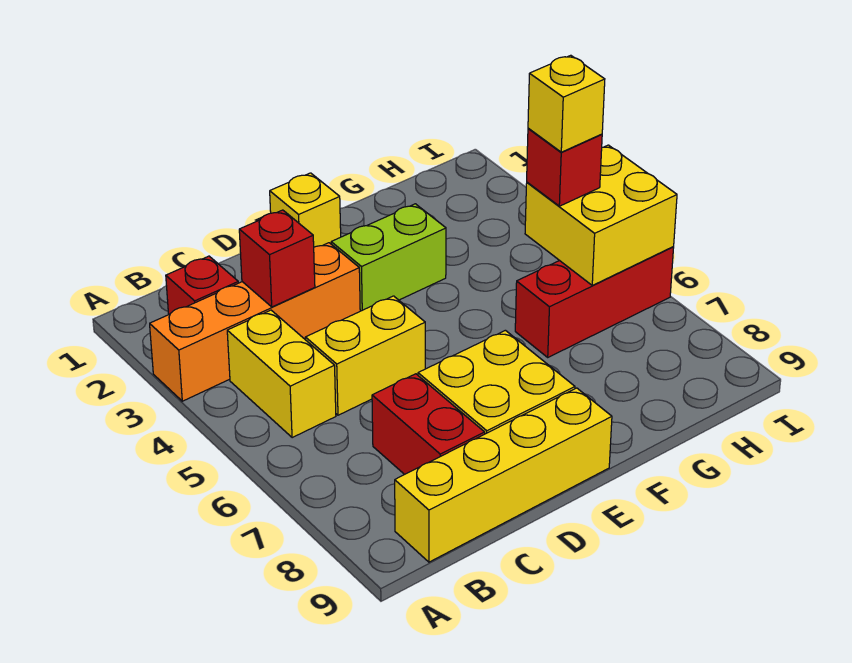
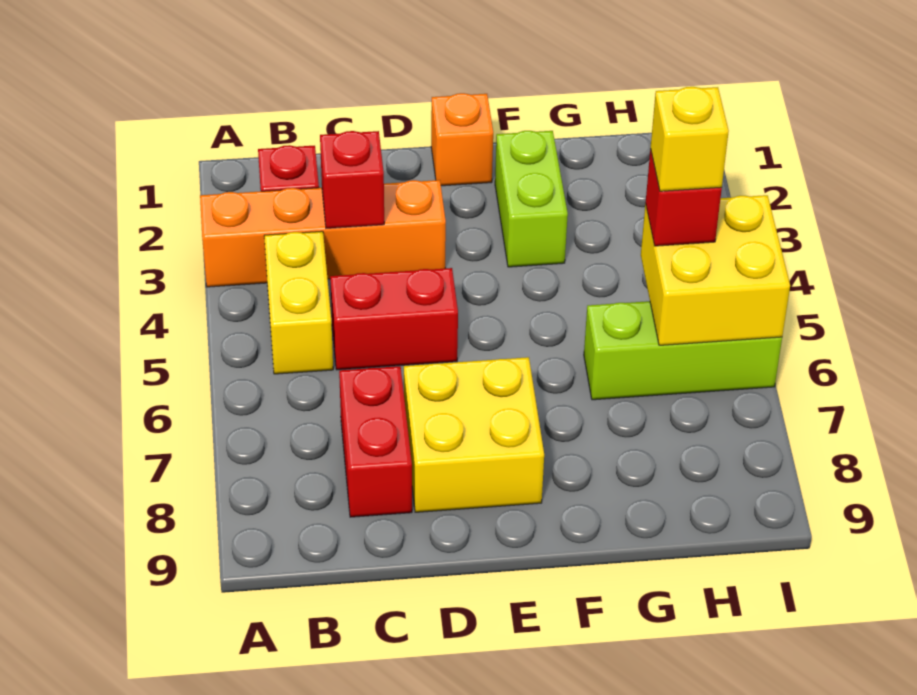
yellow 1x4 brick [395,388,612,562] -> none
yellow 1x2 brick [305,296,425,415] -> red 1x2 brick [330,268,458,370]
yellow 1x1 brick [270,173,341,247] -> orange 1x1 brick [431,93,493,186]
lime 1x2 brick [331,204,446,311] -> lime 1x2 brick turned to [495,131,568,267]
red 1x3 brick [515,247,674,357] -> lime 1x3 brick [584,301,782,400]

